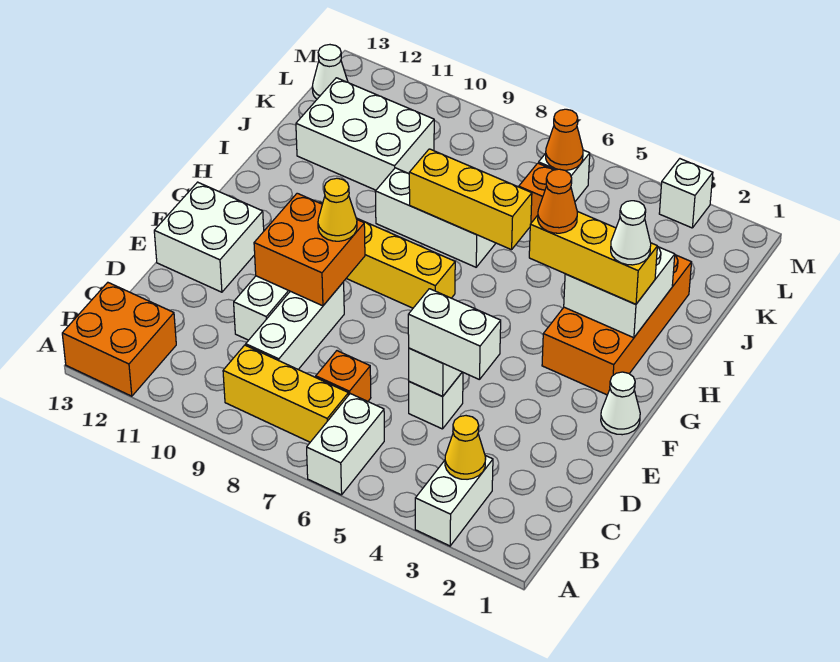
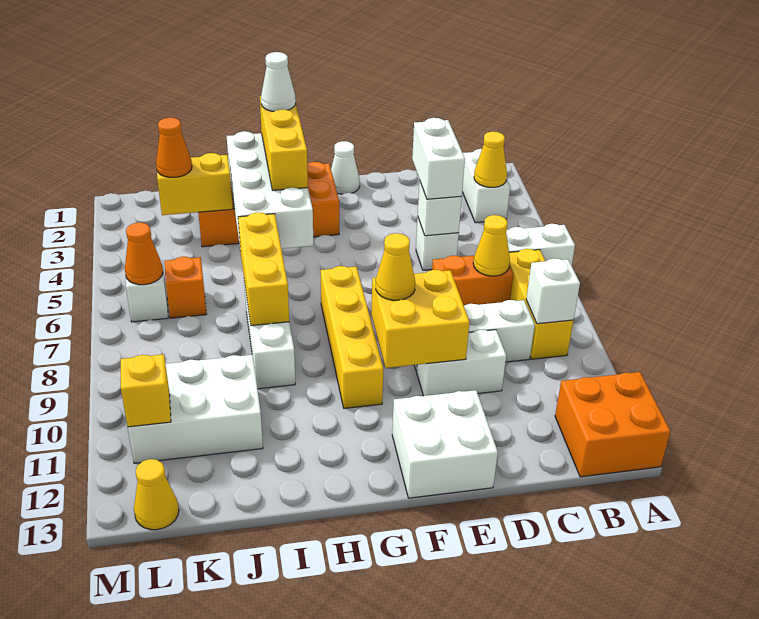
white 1x2 brick [415,456,493,546] -> white 1x2 brick turned to [462,149,510,223]
orange 1x1 brick [316,351,371,401] -> orange 1x2 brick [432,256,513,306]
none -> yellow 1x1 cone [473,215,510,276]
orange 2x2 brick [254,193,365,306] -> yellow 2x2 brick [371,270,469,368]
white 2x2 brick [564,246,675,338] -> white 2x4 brick [227,131,313,252]
orange 1x1 cone [538,169,577,233] -> orange 1x1 cone moved to [156,118,192,177]
none -> yellow 1x2 brick [157,153,233,215]
white 2x3 brick [296,78,434,190] -> white 2x3 brick turned to [128,355,263,463]
none -> yellow 1x1 brick [121,354,171,427]
white 1x1 cone [312,45,348,99] -> yellow 1x1 cone [134,459,179,530]
white 1x1 brick [659,159,713,228] -> white 1x1 brick moved to [526,258,580,324]

